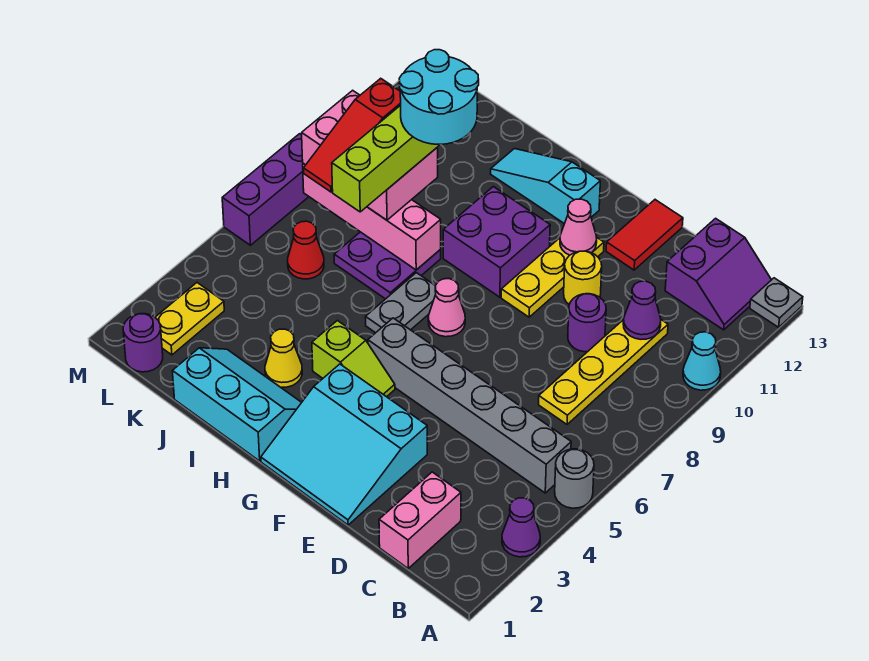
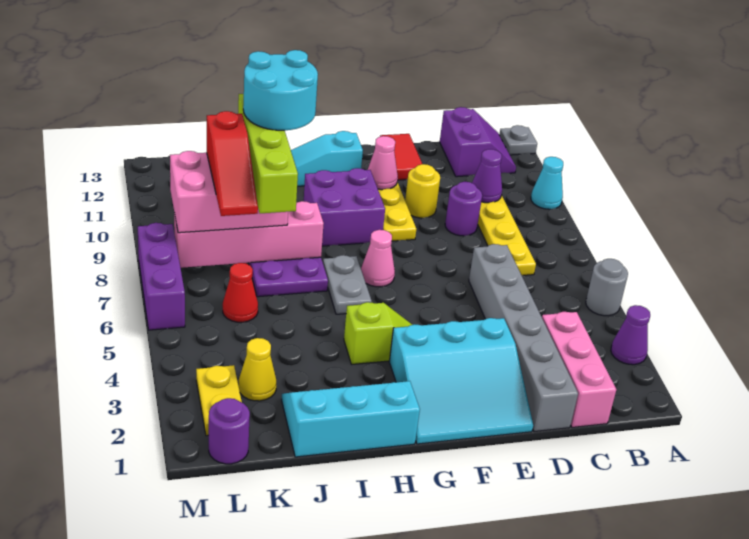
grey 1x6 brick [368,318,571,493] -> grey 1x6 brick turned to [469,244,578,432]
pink 1x2 brick [379,472,461,568] -> pink 1x3 brick [542,312,616,427]
yellow 1x1 cone [265,329,302,387] -> yellow 1x1 cone moved to [239,338,276,401]

